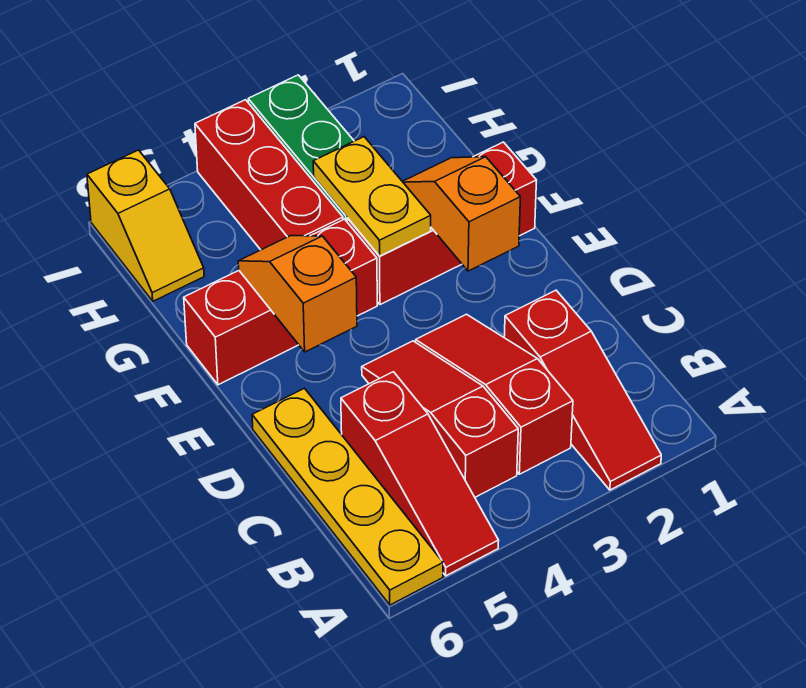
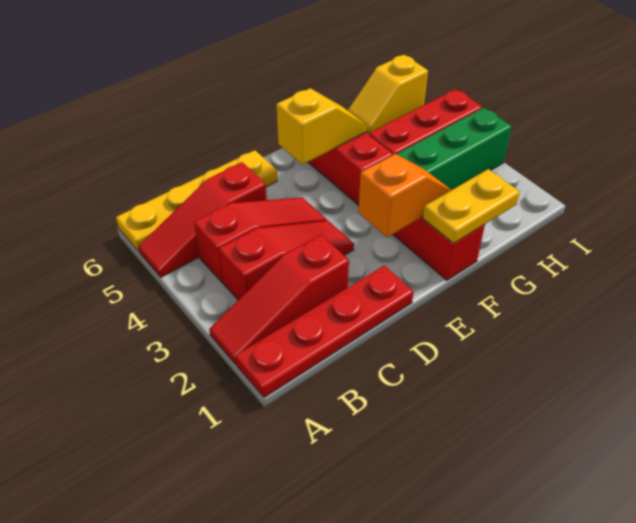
none -> red 1x4 plate [236,266,414,397]
orange 1x2 slope [238,236,357,352] -> yellow 1x2 slope [277,88,367,164]
yellow 1x2 plate [313,137,431,256] -> yellow 1x2 plate moved to [423,169,520,243]

